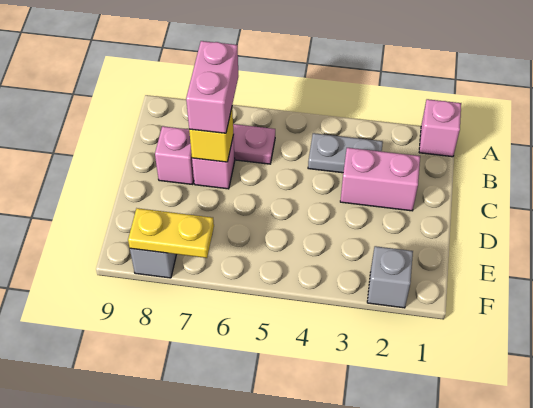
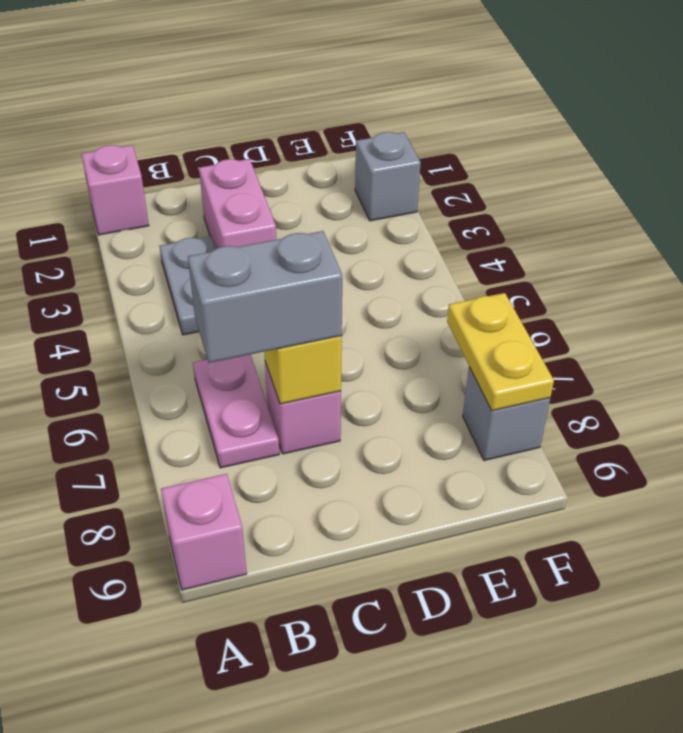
pink 1x2 brick [186,41,238,133] -> grey 1x2 brick [188,231,342,363]
pink 1x1 brick [155,126,194,184] -> pink 1x1 brick moved to [161,474,247,590]

